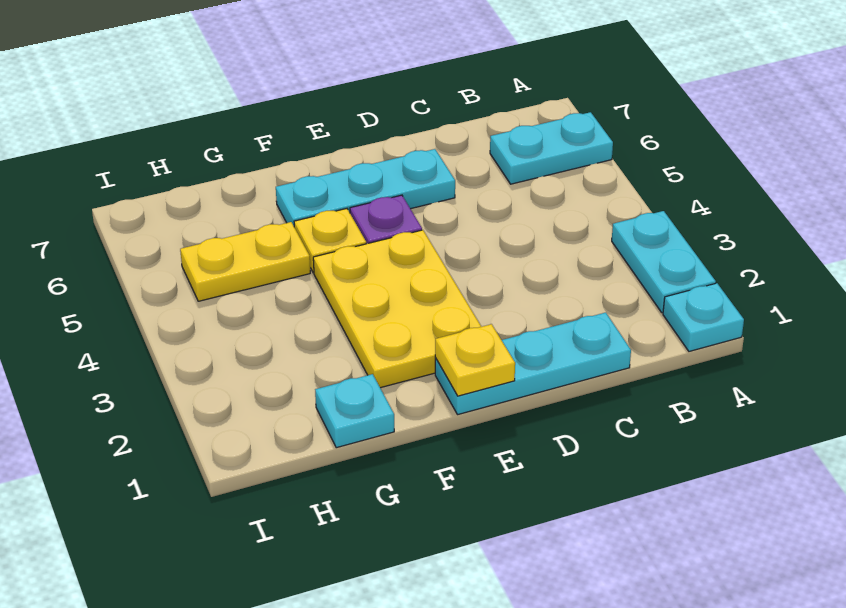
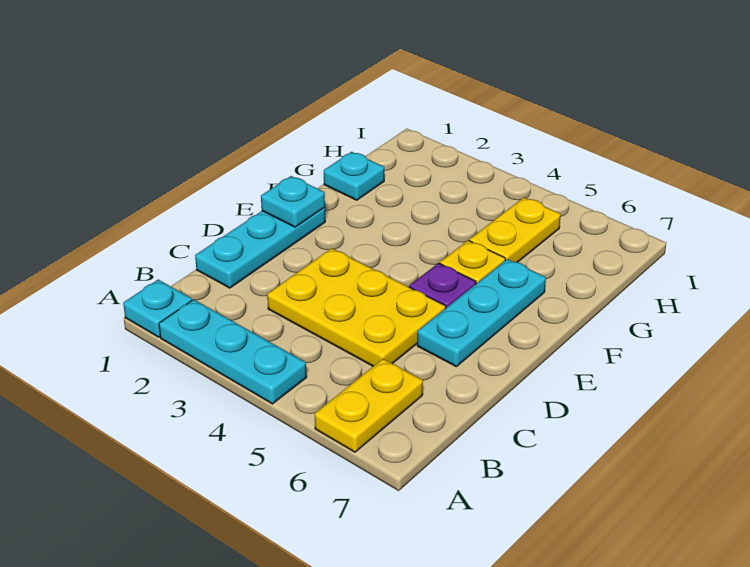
cyan 1x2 plate [612,211,716,313] -> cyan 1x3 plate [159,299,307,404]
cyan 1x2 plate [490,112,613,184] -> yellow 1x2 plate [315,359,423,452]
yellow 1x1 plate [435,324,515,396] -> cyan 1x1 plate [261,176,325,227]
yellow 2x3 plate [313,230,481,388] -> yellow 2x3 plate moved to [267,248,446,366]

